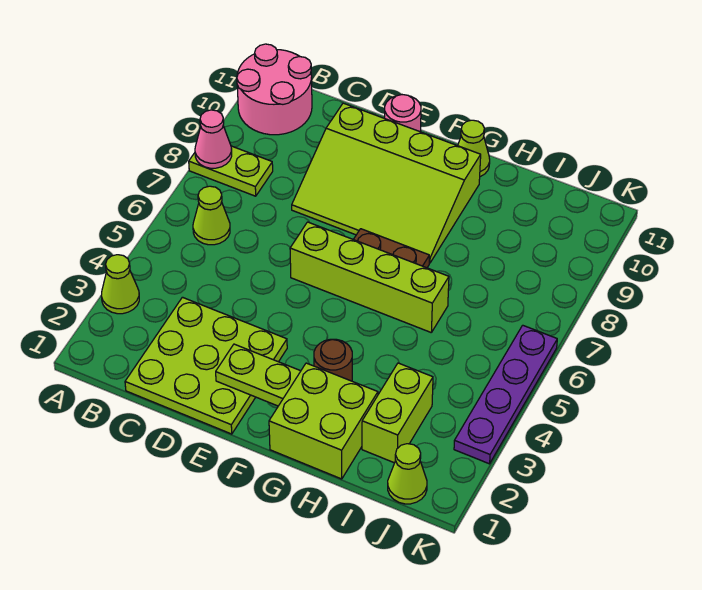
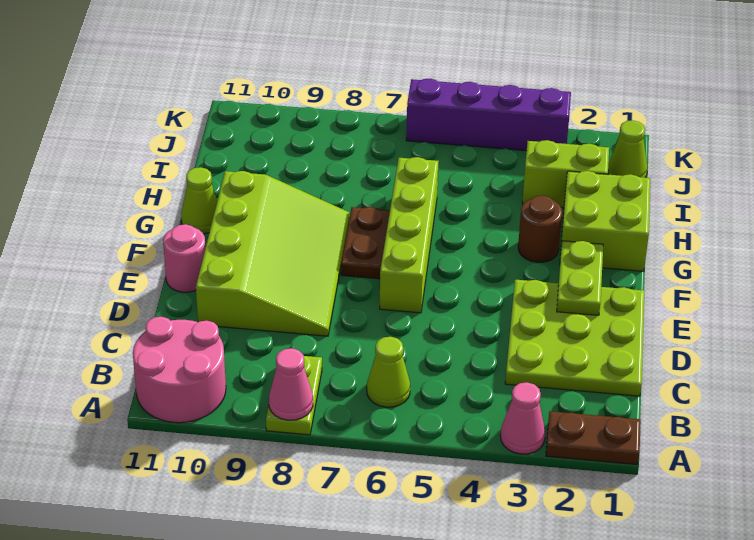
none -> brown 1x2 plate [546,411,641,465]
lime 1x1 cone [101,255,139,314] -> pink 1x1 cone [500,382,545,454]
purple 1x4 plate [454,325,557,464] -> purple 1x4 brick [406,79,571,151]

